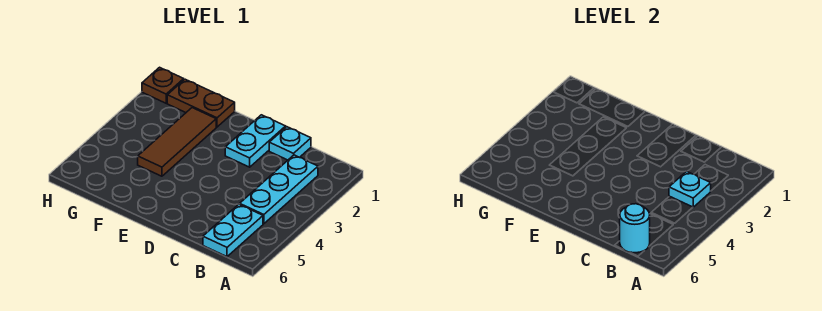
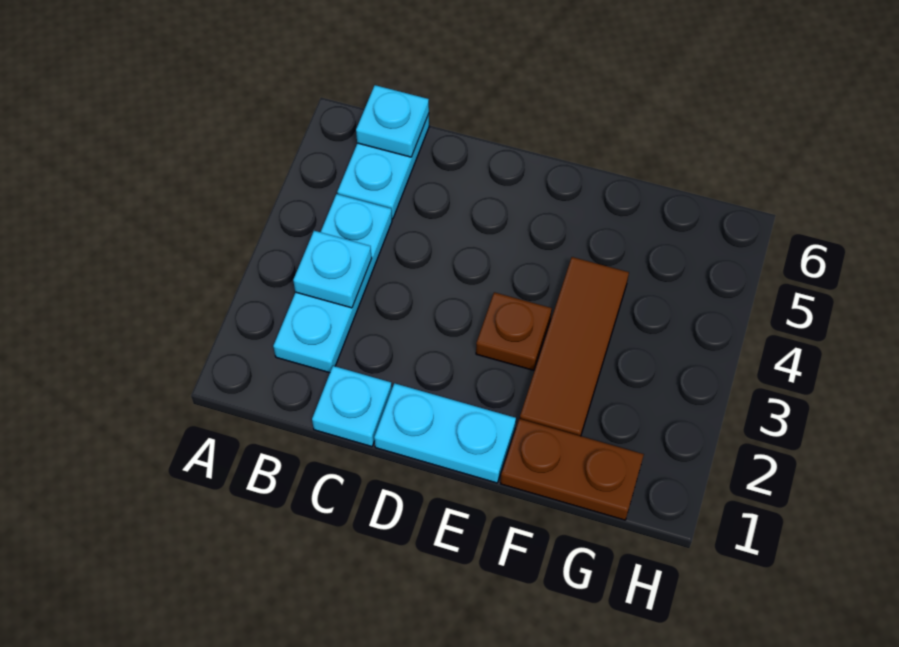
cyan 1x1 round brick [620,204,650,253] -> cyan 1x1 plate [356,85,429,157]
cyan 1x2 plate [225,115,286,167] -> cyan 1x2 plate turned to [374,383,516,483]
brown 1x1 plate [142,67,184,103] -> brown 1x1 plate moved to [476,292,552,370]

